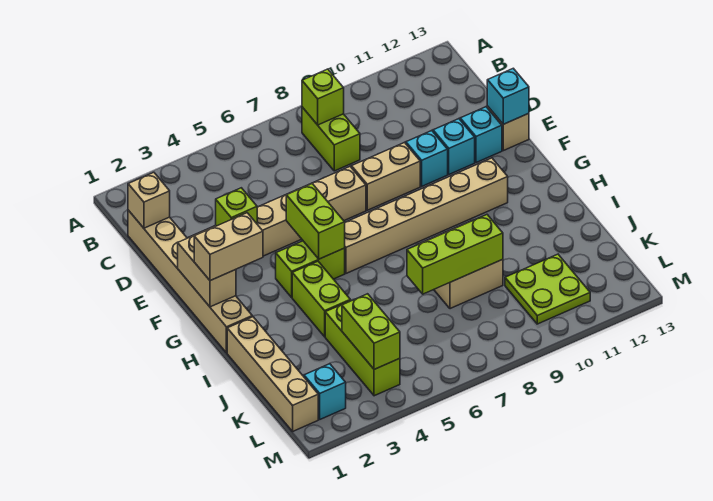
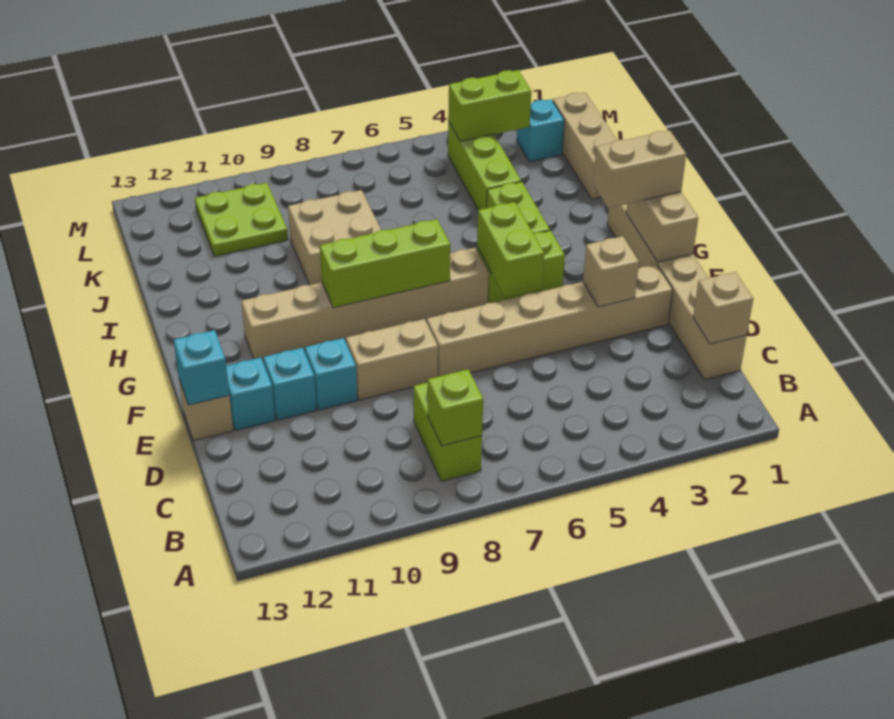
lime 1x1 brick [216,188,257,226] -> tan 1x1 brick [583,236,639,307]
tan 1x4 brick [227,317,318,431] -> tan 1x3 brick [553,92,617,199]
lime 1x3 brick [407,215,503,294] -> lime 1x3 brick moved to [320,219,451,308]
lime 1x2 brick [342,294,400,369] -> lime 1x2 brick turned to [448,70,531,141]

